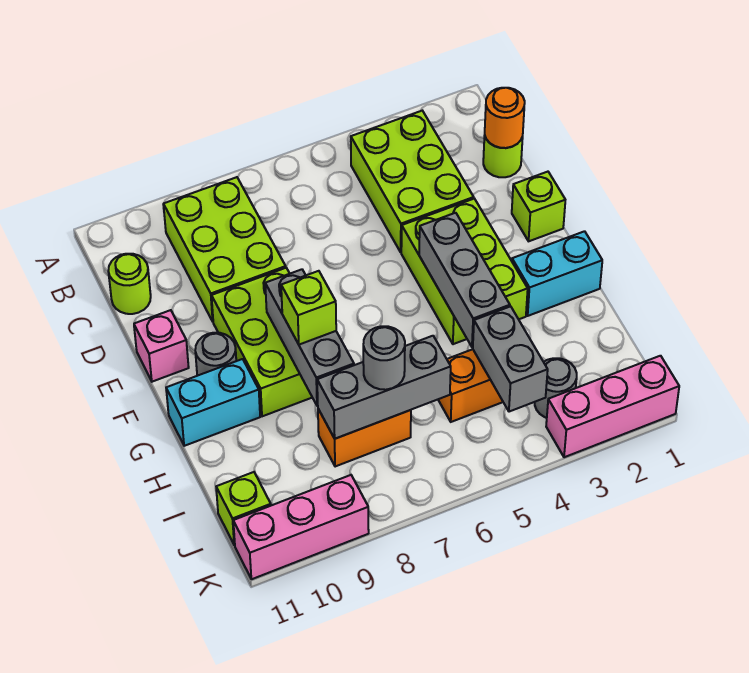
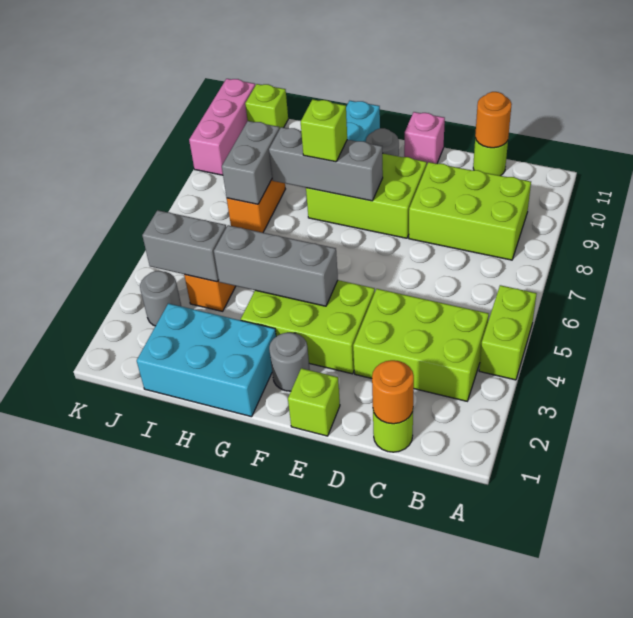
none -> lime 1x2 brick [479,285,537,380]
none -> orange 1x1 round brick [475,92,512,148]
cyan 1x2 brick [512,231,602,316] -> cyan 2x3 brick [137,303,276,417]
grey 1x3 brick [317,336,451,439] -> grey 1x2 brick [222,121,280,204]
grey 1x1 round brick [363,326,405,390] -> grey 1x1 round brick moved to [269,333,310,391]
pink 1x3 brick [546,356,679,457] -> none

